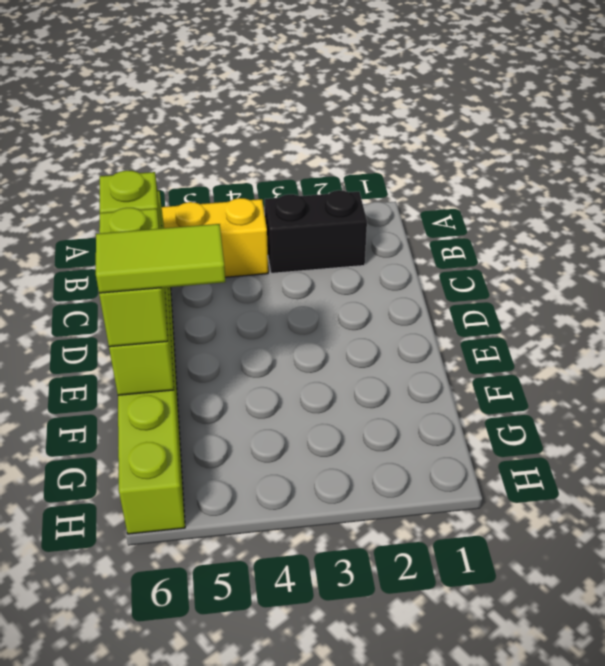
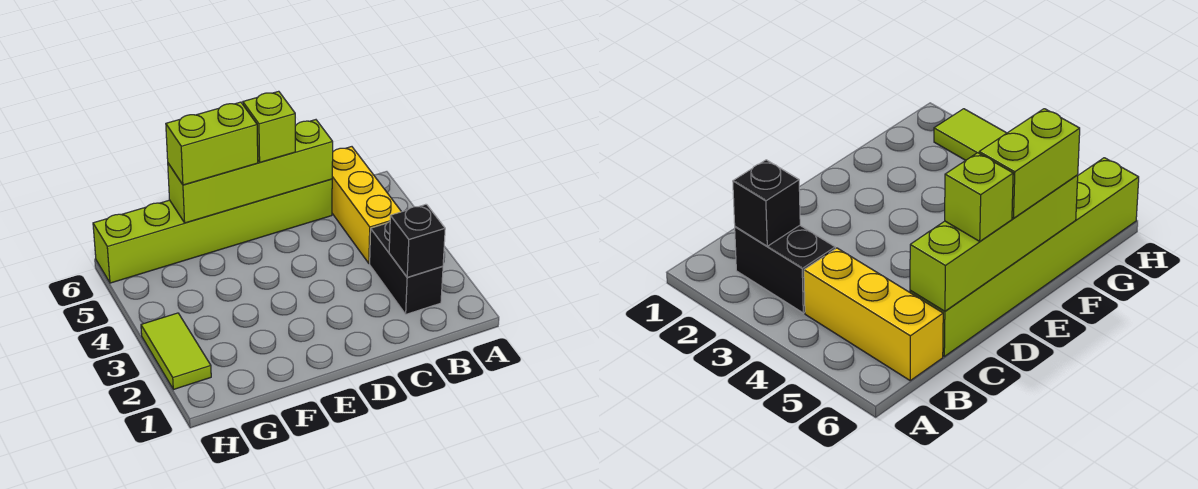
none -> black 1x1 brick [389,204,445,277]
lime 1x2 tile [96,224,225,293] -> lime 1x2 tile moved to [141,313,211,390]

